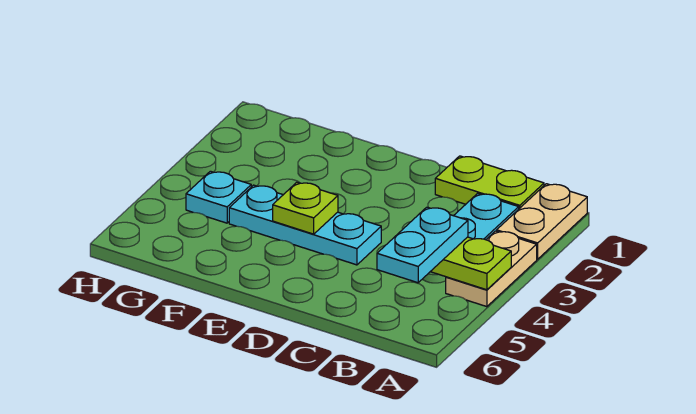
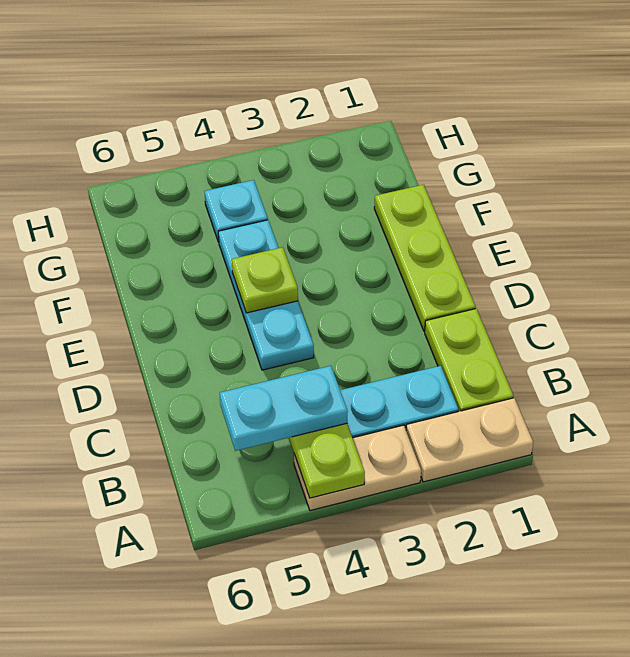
none -> lime 1x3 plate [374,185,476,331]

